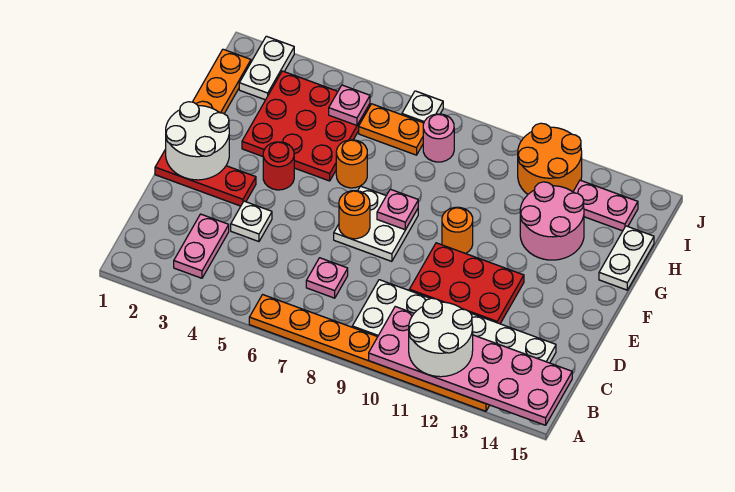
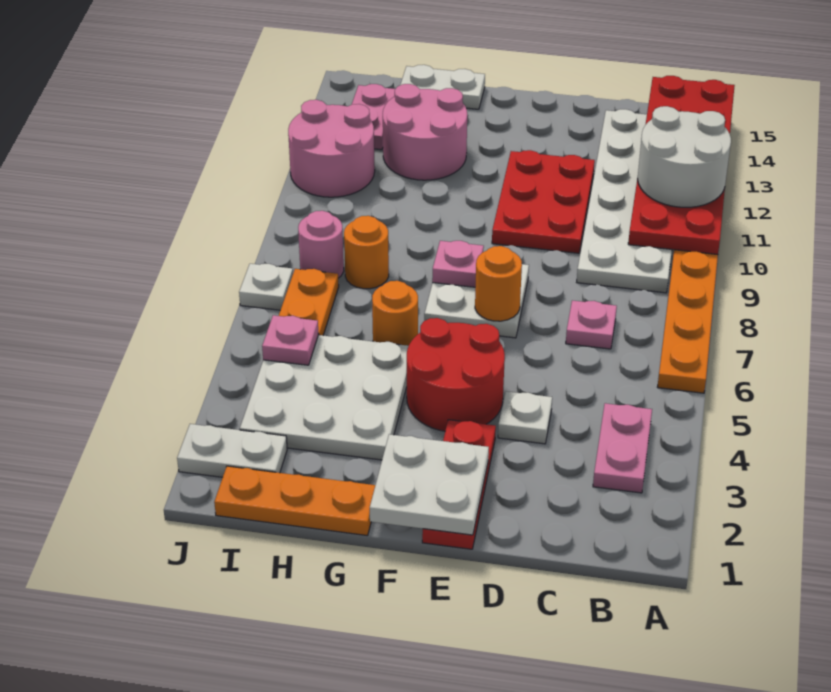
pink 2x6 plate [369,307,572,425] -> red 2x6 plate [628,76,735,255]
pink 1x2 plate [174,214,229,278] -> pink 1x2 plate turned to [593,403,652,493]
white 2x2 round brick [166,102,229,180] -> white 2x2 plate [370,434,489,535]
red 1x1 round brick [263,142,294,190] -> red 2x2 round brick [407,318,505,431]
orange 1x1 round brick [442,207,473,254] -> orange 1x1 round brick moved to [344,216,389,289]
red 3x3 plate [242,71,370,181] -> white 3x3 plate [240,335,408,460]
orange 2x2 round brick [518,123,582,194] -> pink 2x2 round brick [288,100,375,197]

